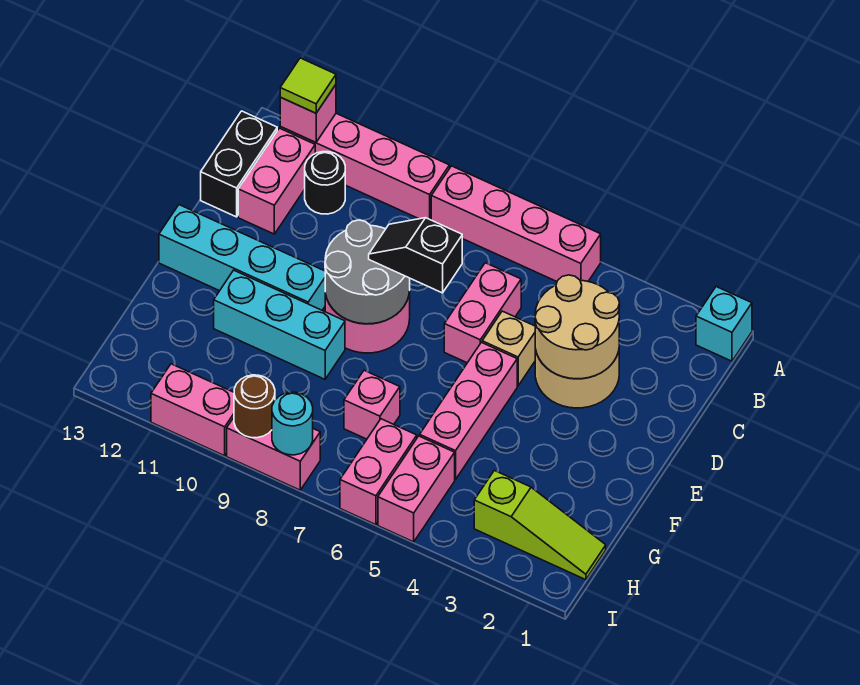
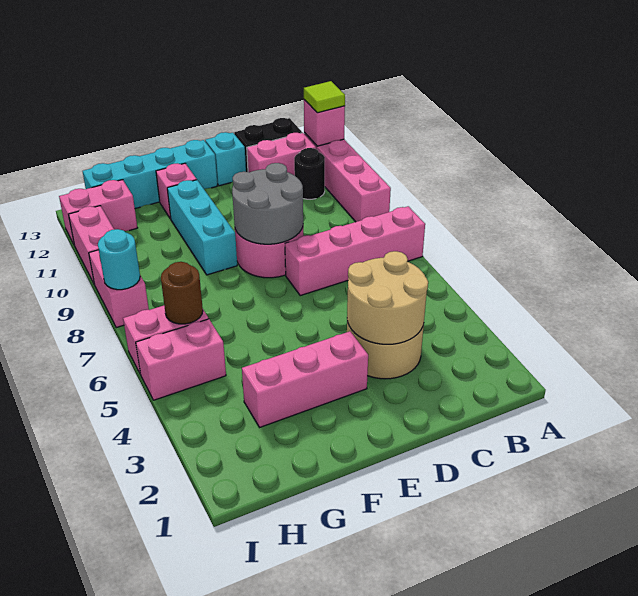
cyan 1x1 brick [696,287,752,361] -> cyan 1x1 brick moved to [205,132,246,186]
pink 1x4 brick [431,166,601,281] -> pink 1x4 brick turned to [285,206,425,296]
pink 1x2 brick [444,263,521,363] -> pink 1x2 brick moved to [59,180,137,246]
tan 1x1 brick [482,311,535,386] -> none
black 1x2 slope [369,218,462,293] -> none
pink 1x3 brick [420,342,517,480] -> pink 1x3 brick moved to [242,331,368,427]
cyan 1x4 brick [159,205,325,310] -> cyan 1x4 brick turned to [83,140,217,209]
pink 1x1 brick [344,370,400,439] -> pink 1x1 brick moved to [156,163,197,219]
lime 1x3 slope [474,470,606,580] -> none
brown 1x1 round brick [234,375,275,438] -> brown 1x1 round brick moved to [161,262,203,324]

